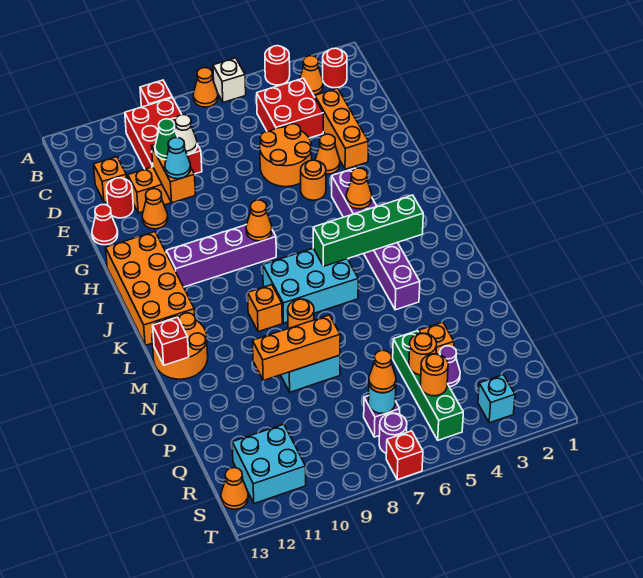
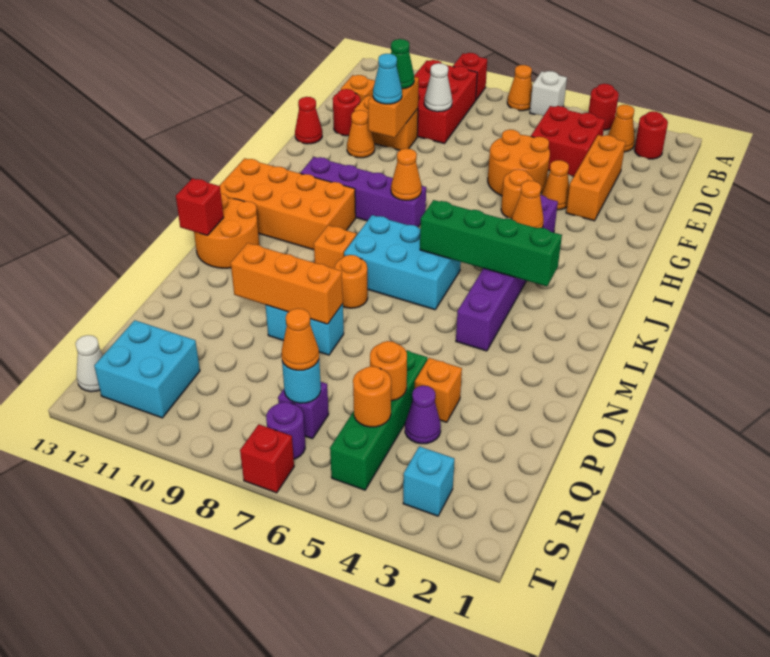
orange 2x4 brick [106,232,195,345] -> orange 2x4 brick turned to [219,158,356,250]
orange 1x1 cone [221,468,248,509] -> white 1x1 cone [75,335,103,392]

